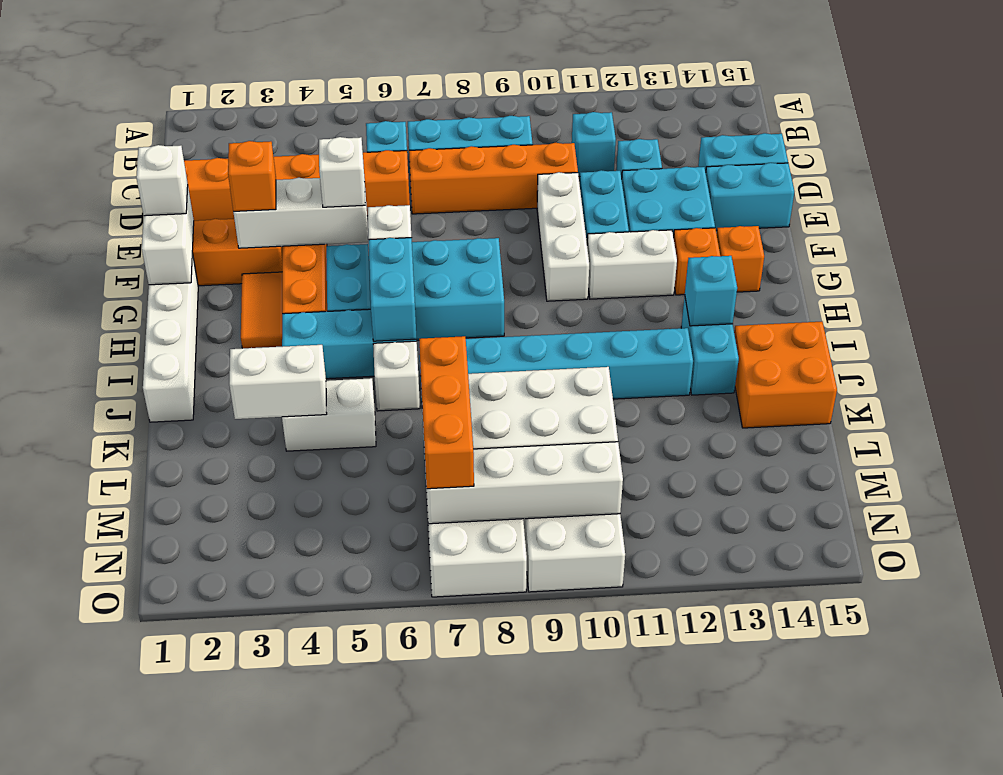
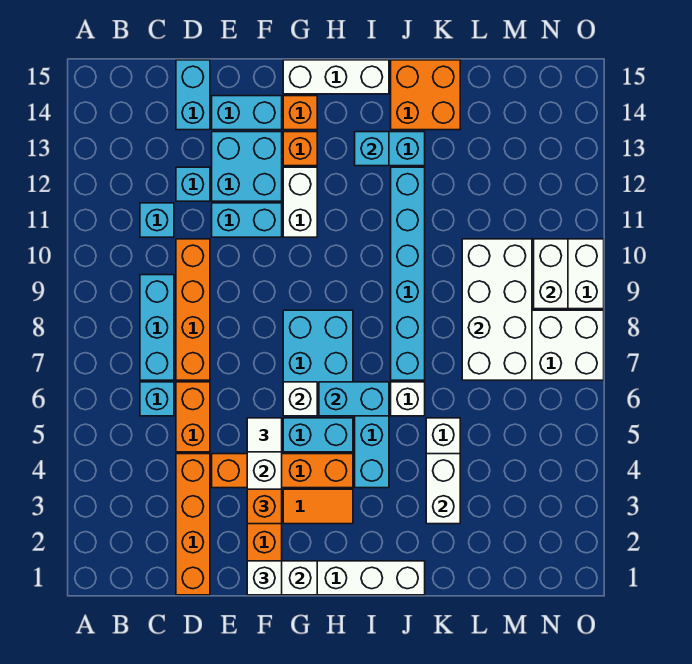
white 1x3 brick [537,172,589,301] -> white 1x3 brick moved to [283,60,389,94]
cyan 1x2 brick [706,163,794,230] -> cyan 1x2 brick turned to [212,96,282,130]
white 1x1 brick [319,137,365,207] -> white 1x1 tile [247,418,282,452]
orange 1x3 brick [419,336,474,489] -> none
white 1x4 brick [425,442,623,524] -> white 1x2 brick [534,239,568,309]

